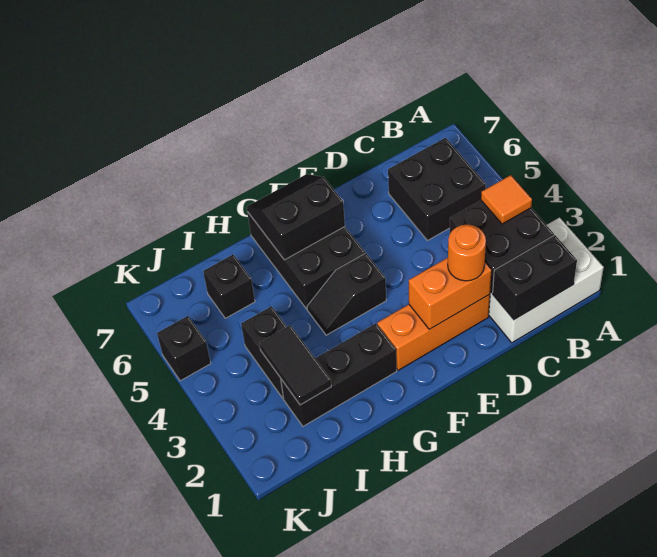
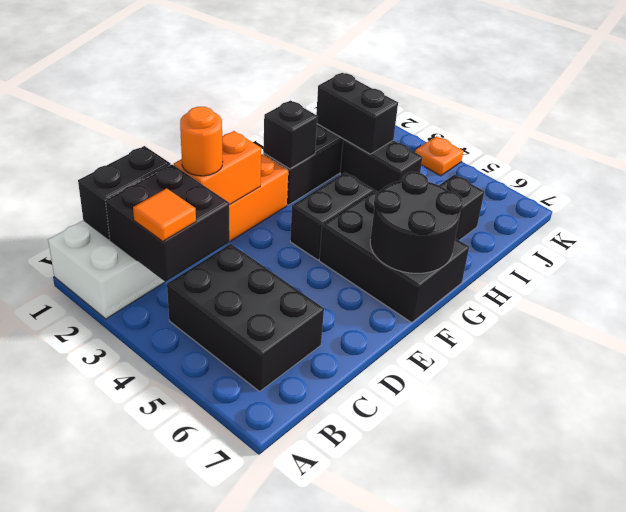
black 2x2 brick [388,138,486,241] -> black 2x3 brick [167,244,324,391]
black 1x2 slope [307,253,386,335] -> black 1x2 brick [290,172,373,260]
black 2x2 slope [247,174,345,260] -> black 2x2 round brick [370,172,463,273]
black 1x2 tile [260,325,331,405] -> black 1x2 brick [316,73,398,154]
none -> orange 1x1 plate [415,136,463,176]
black 1x1 brick [157,316,211,381] -> black 1x1 brick moved to [263,101,318,169]

